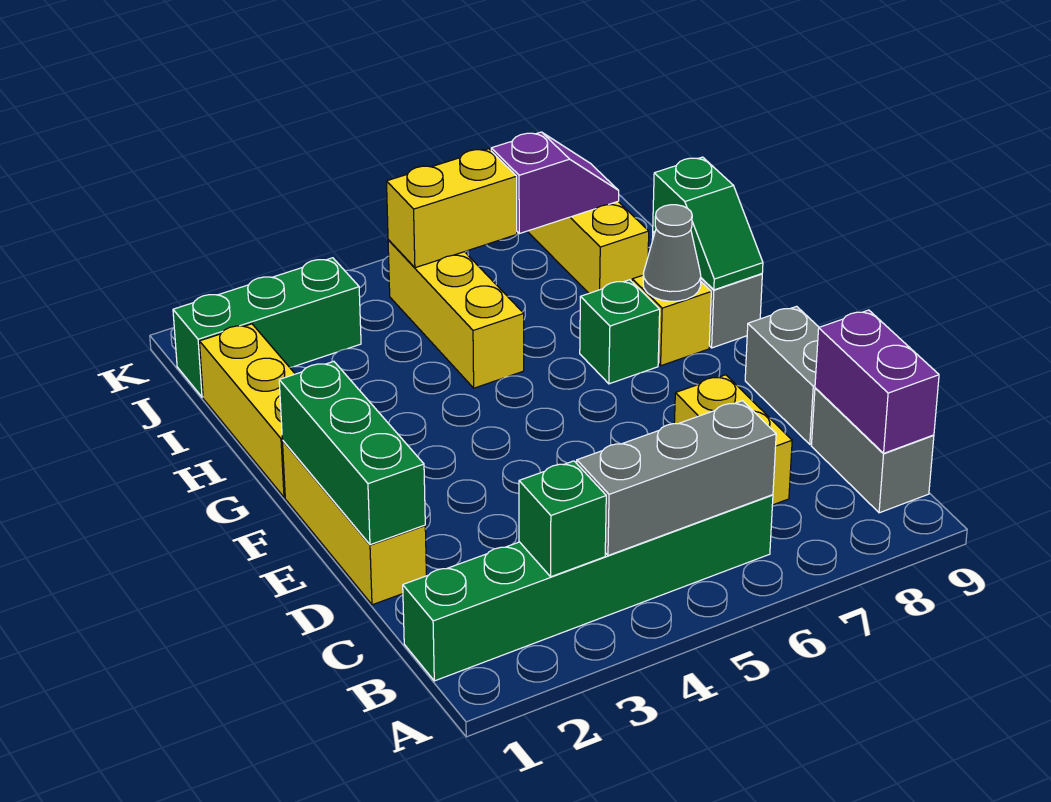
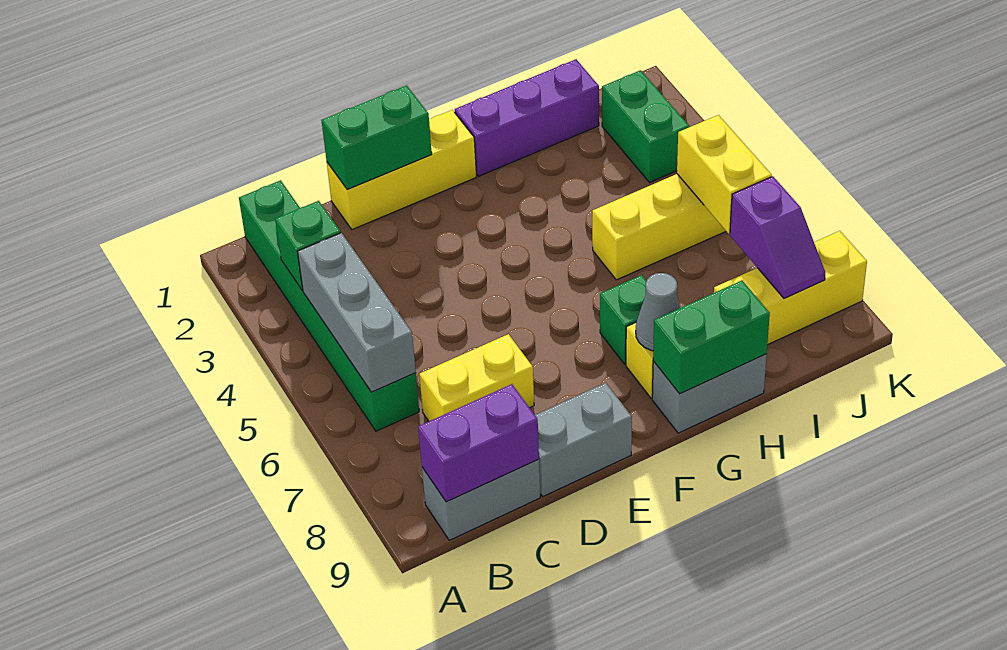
green 1x3 brick [279,361,425,545] -> green 1x2 brick [321,85,432,190]
yellow 1x3 brick [199,324,295,497] -> purple 1x3 brick [455,59,599,176]
green 1x2 slope [653,157,763,290] -> green 1x2 brick [653,281,770,394]
green 1x3 brick [173,258,361,397] -> green 1x2 brick [602,70,689,182]

